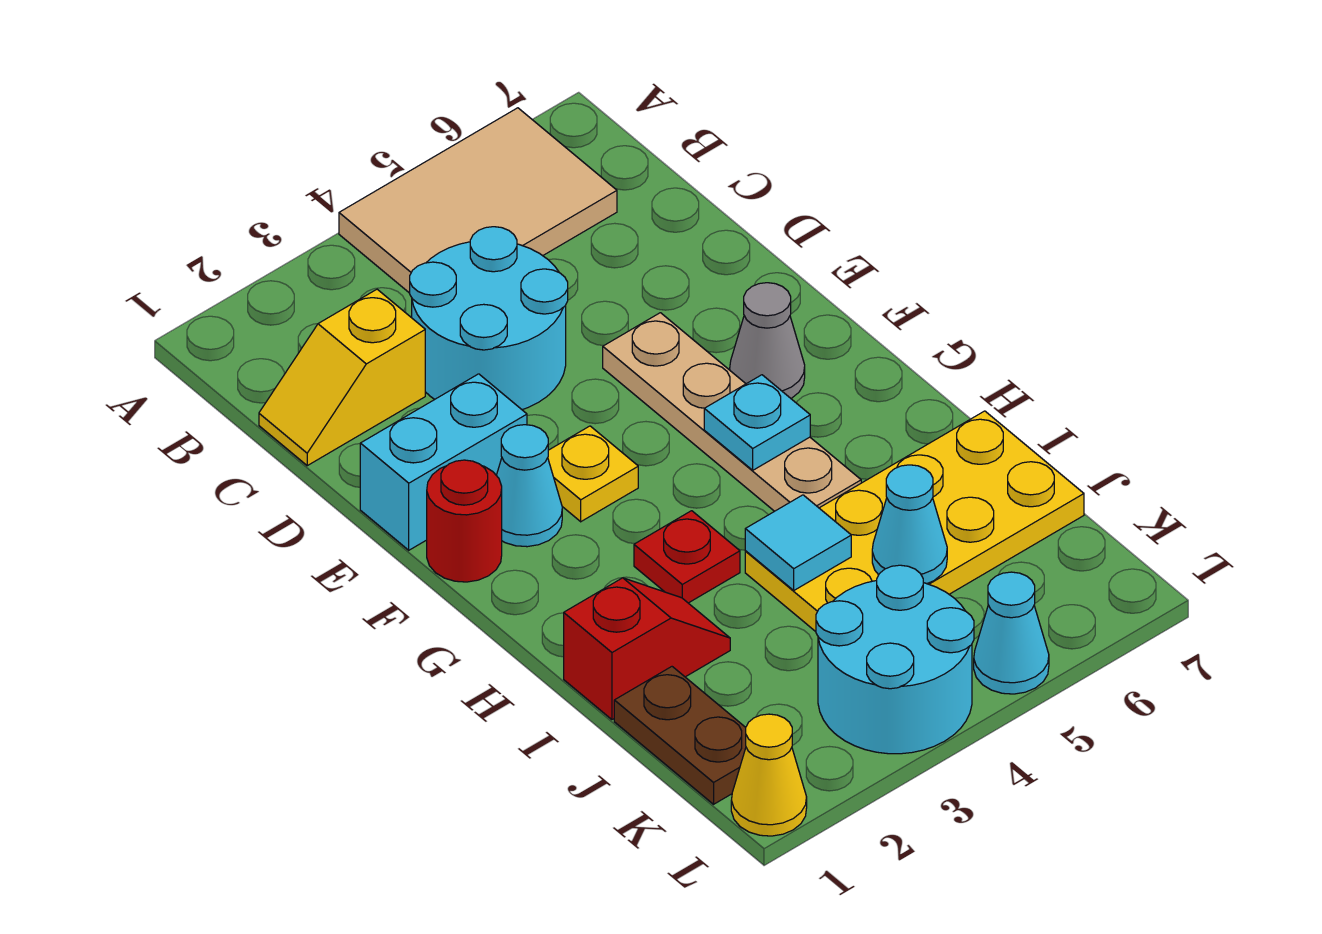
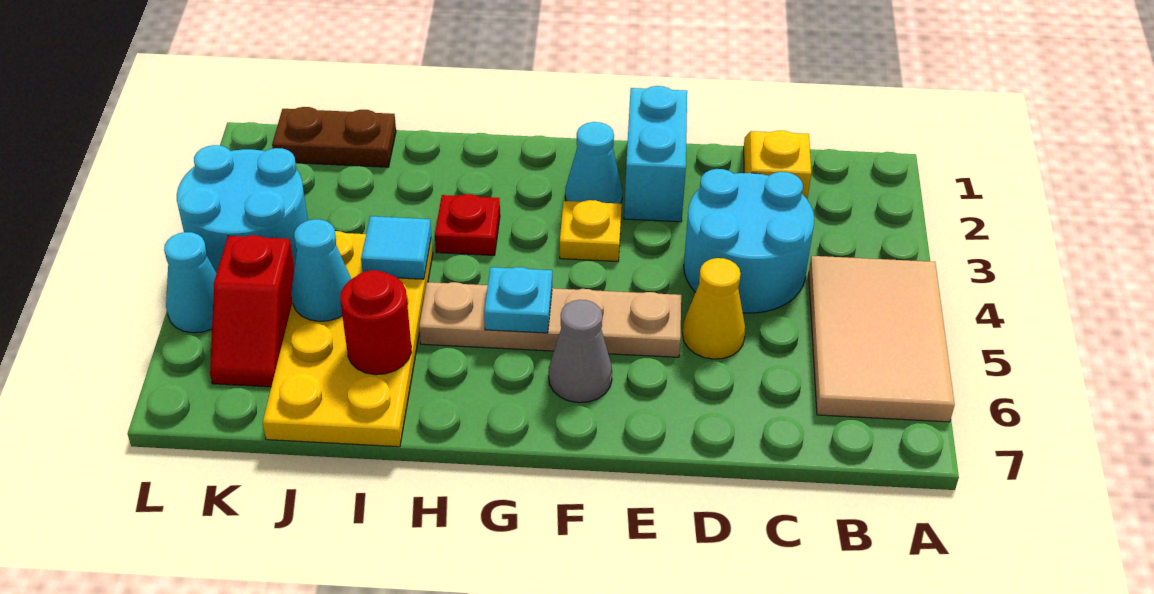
red 1x1 round brick [427,460,502,582] -> red 1x1 round brick moved to [340,270,411,375]
red 1x2 slope [564,578,730,720] -> red 1x2 slope moved to [210,235,295,387]
yellow 1x1 cone [731,714,807,836] -> yellow 1x1 cone moved to [683,258,745,359]

